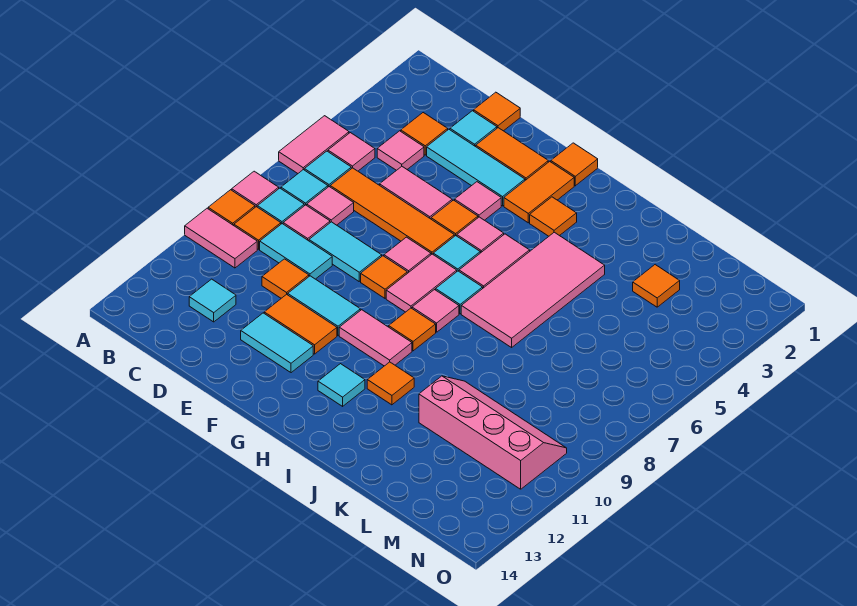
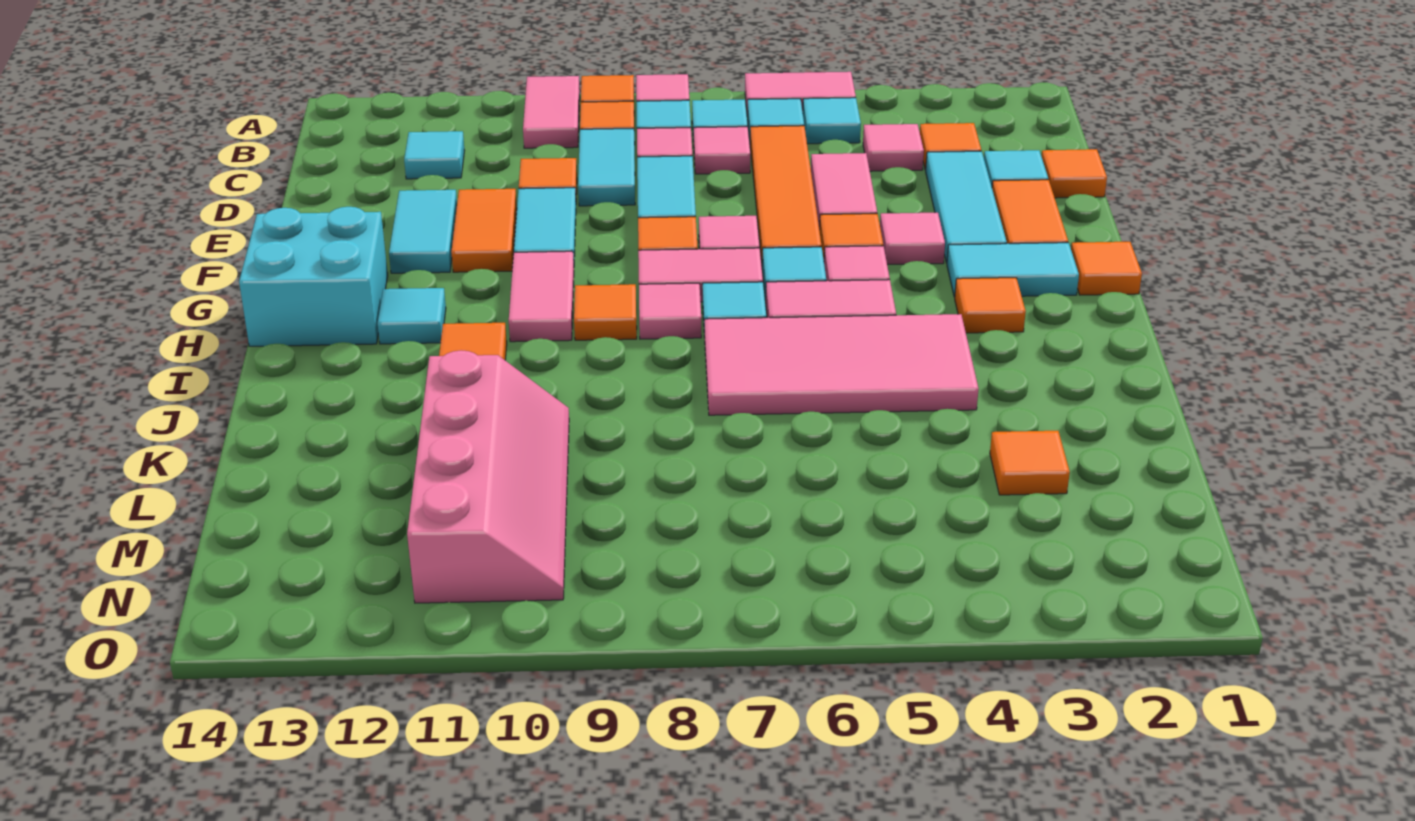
pink 1x1 tile [328,133,375,171] -> cyan 1x1 tile [803,98,861,144]
orange 1x2 tile [504,161,574,223] -> cyan 1x2 tile [947,243,1079,297]
none -> cyan 2x2 brick [239,207,388,346]

